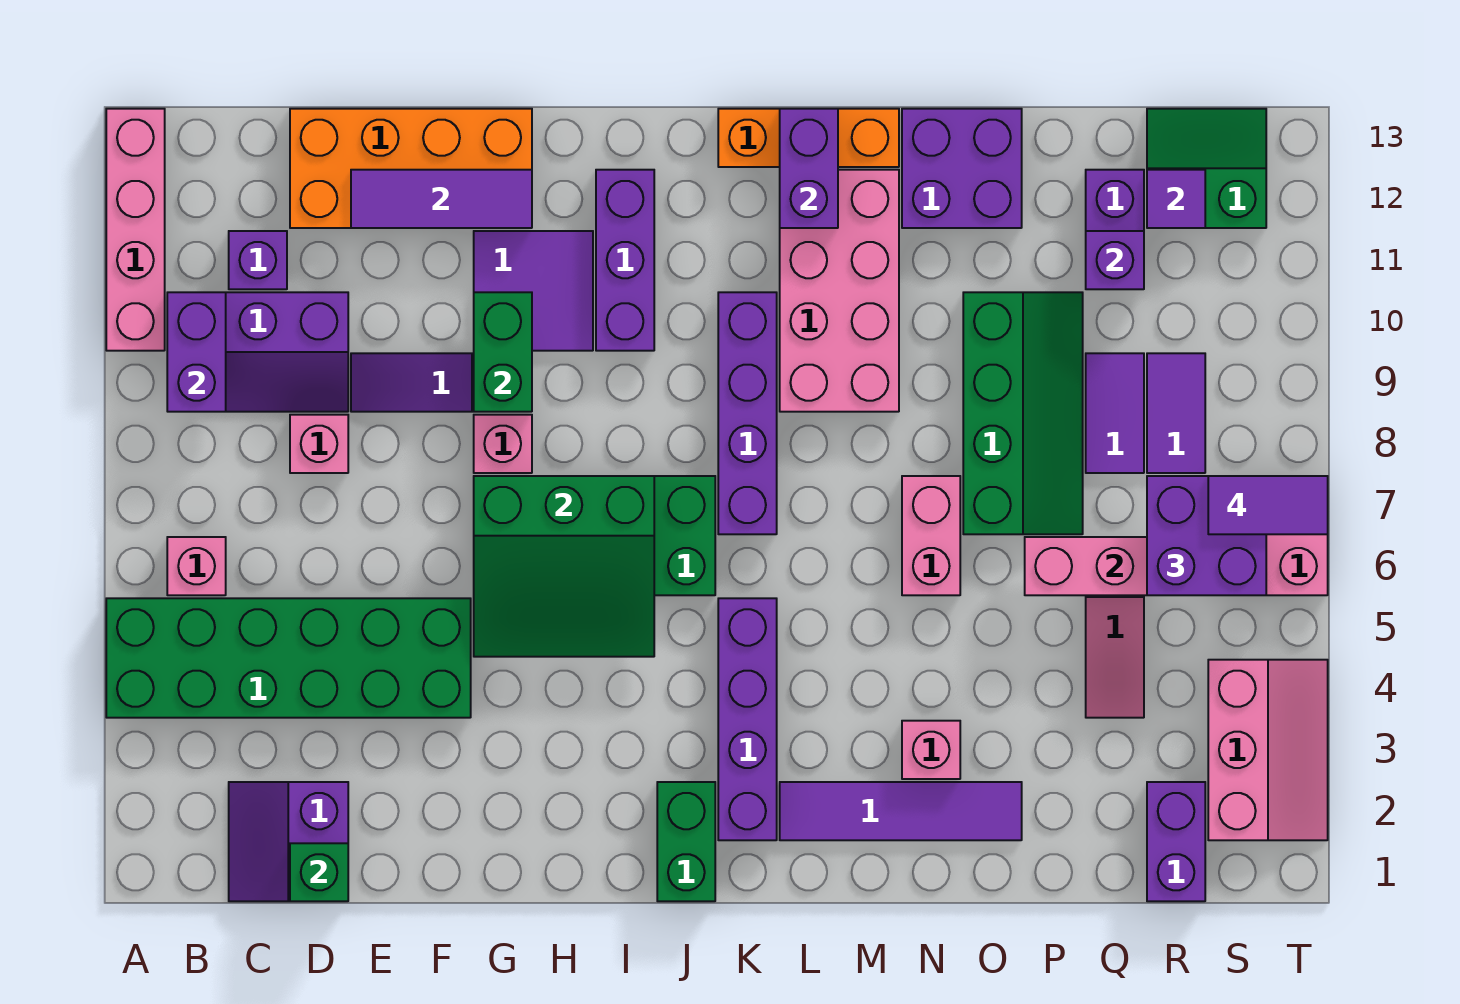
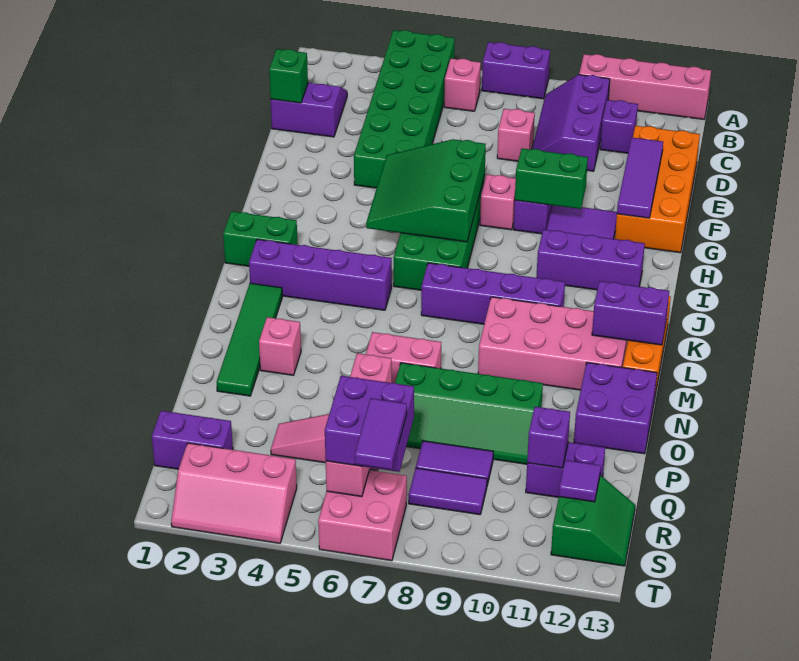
purple 1x2 brick [167,292,226,412] -> purple 1x2 brick moved to [482,42,550,99]
purple 1x4 tile [780,782,1022,840] -> green 1x4 tile [216,283,282,396]

